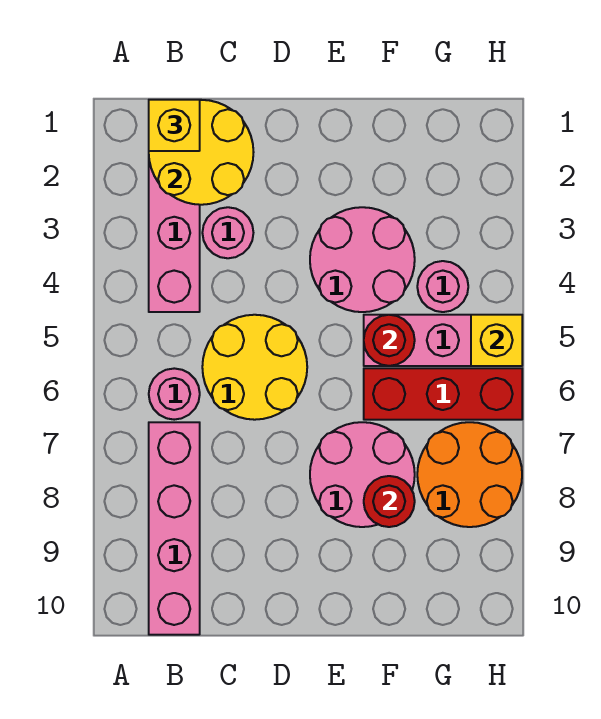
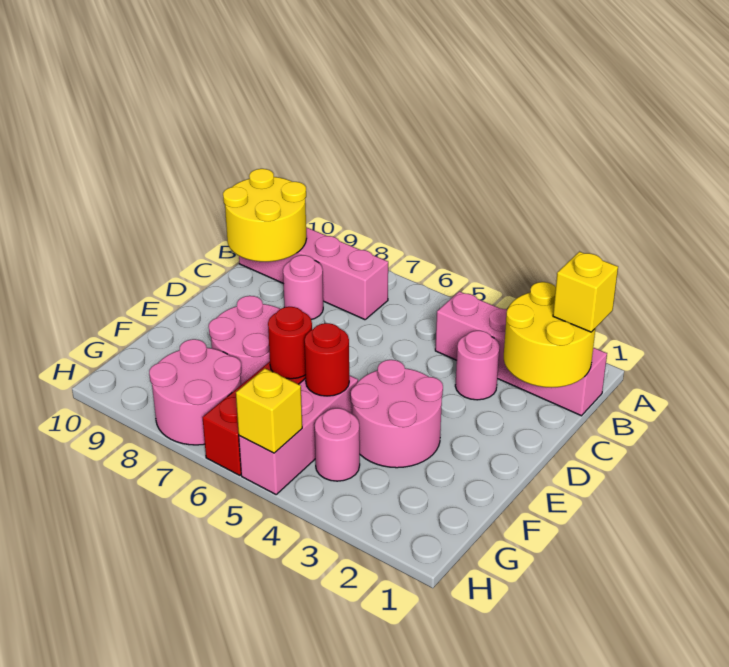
pink 1x1 round brick [149,368,200,420] -> pink 1x1 round brick moved to [283,255,323,320]
yellow 2x2 round brick [202,315,307,420] -> yellow 2x2 round brick moved to [223,169,306,262]
red 1x1 round brick [364,476,415,527] -> red 1x1 round brick moved to [268,307,312,379]
orange 2x2 round brick [417,422,522,527] -> pink 2x2 round brick [149,339,241,445]

